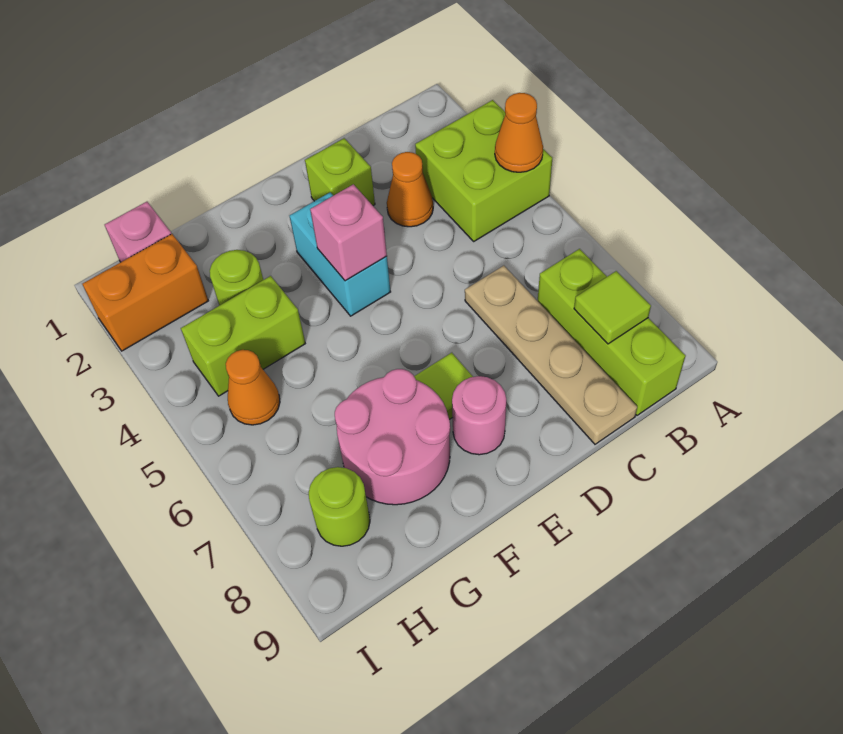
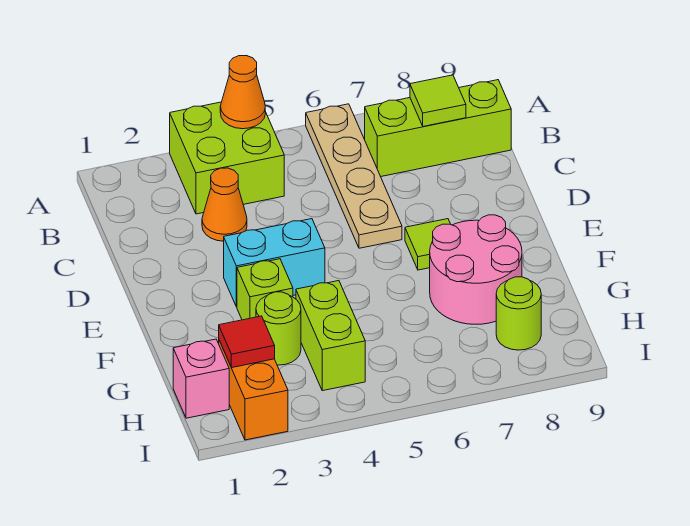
tan 1x4 plate [465,266,637,444] -> tan 1x4 plate turned to [306,104,402,248]
lime 1x1 brick [305,138,375,206] -> lime 1x1 brick moved to [237,259,293,320]
pink 1x1 brick [310,184,387,281] -> none
pink 1x1 round brick [452,376,506,455] -> none
none -> red 1x1 tile [219,316,275,368]
orange 1x1 cone [226,350,280,425] -> none

